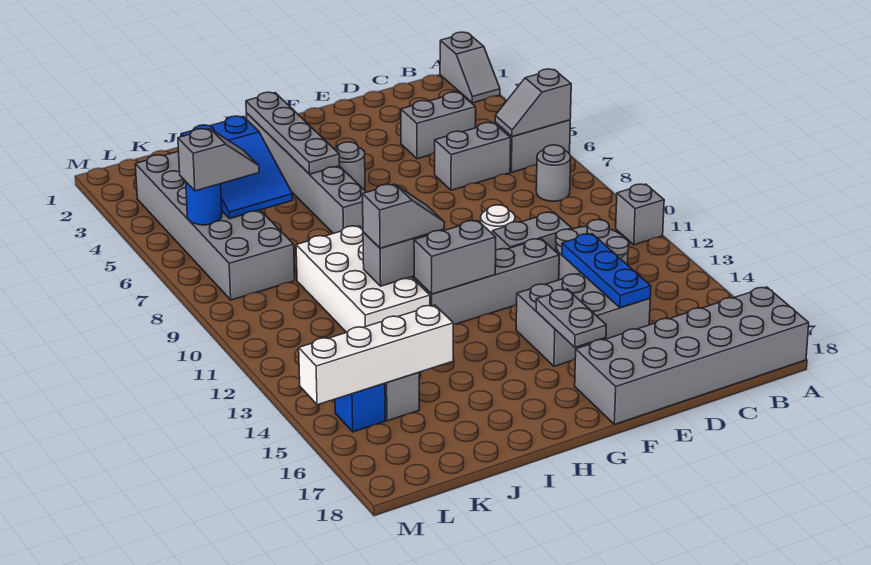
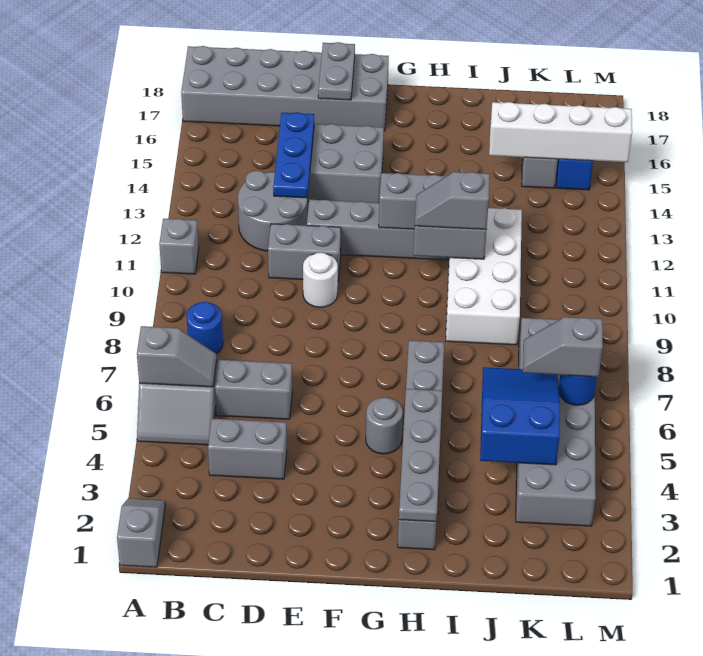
grey 1x1 round brick [536,145,571,201] -> blue 1x1 round brick [187,302,223,354]
grey 1x2 plate [536,289,606,347] -> grey 1x2 plate moved to [318,42,355,100]

